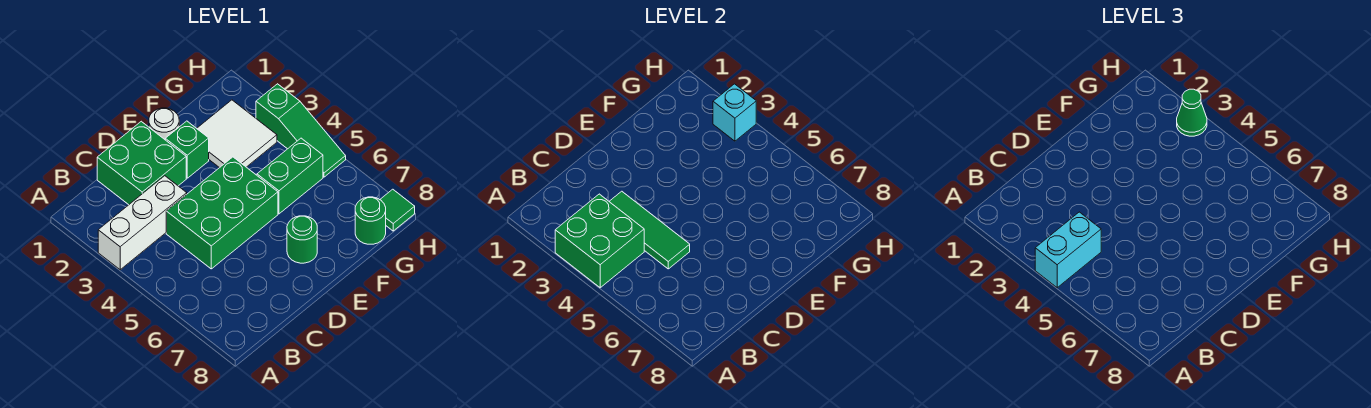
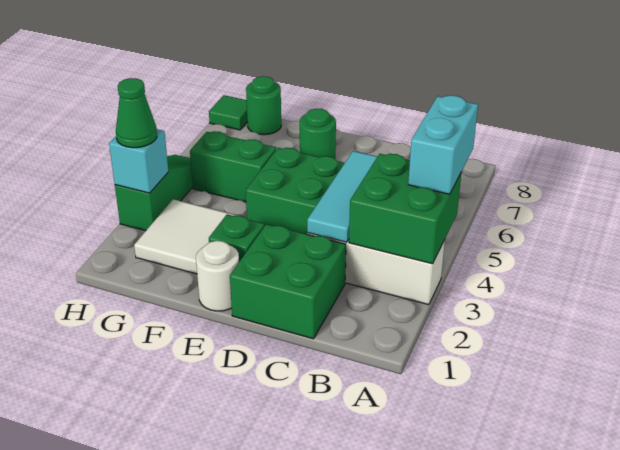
cyan 1x2 brick [1035,212,1101,288] -> cyan 1x2 brick turned to [408,95,478,194]
green 1x3 tile [609,191,690,269] -> cyan 1x3 tile [307,151,377,242]

